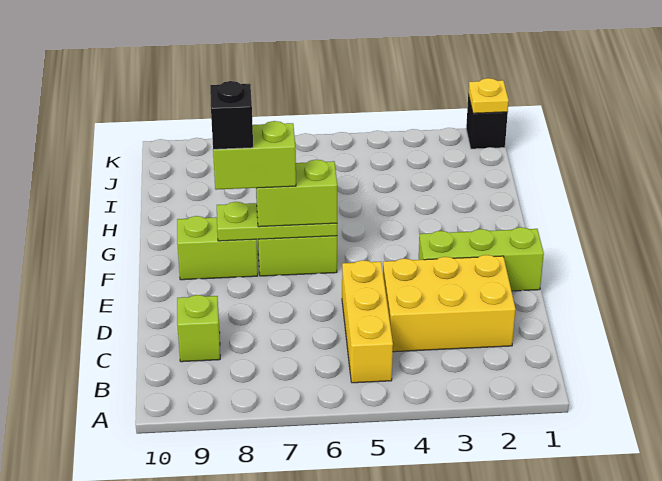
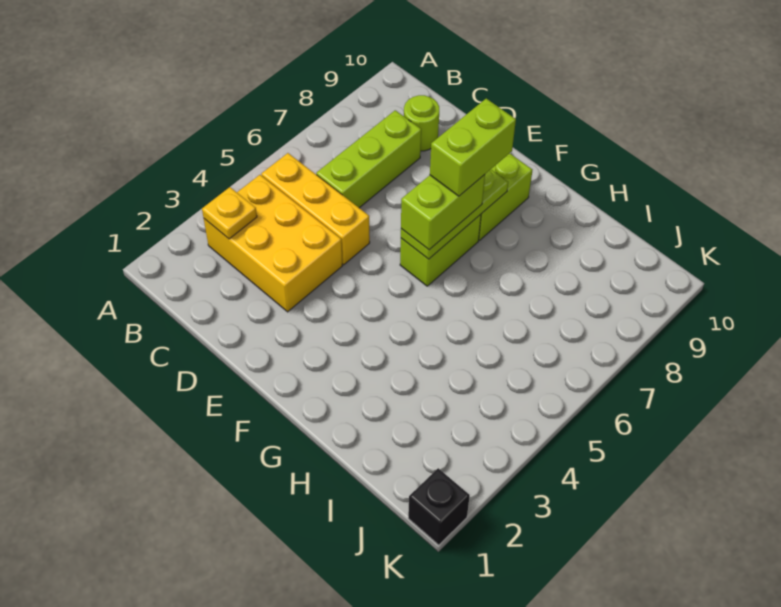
yellow 2x3 brick [383,255,516,352] -> yellow 2x3 brick turned to [204,175,342,312]
lime 1x1 brick [177,295,220,362] -> lime 1x1 round brick [404,95,439,151]
lime 1x3 brick [419,227,544,291] -> lime 1x3 brick moved to [316,110,421,208]
black 1x1 brick [210,81,253,149] -> none
yellow 1x1 plate [468,78,509,113] -> yellow 1x1 plate moved to [202,187,257,239]

